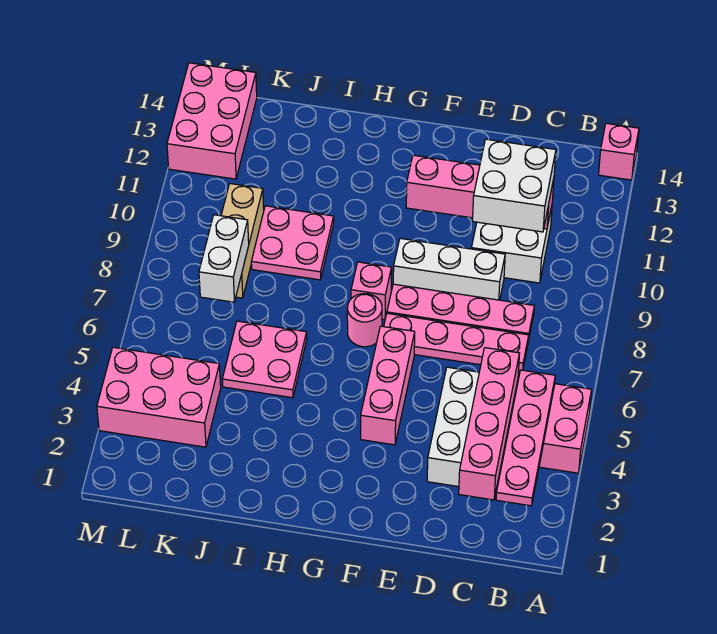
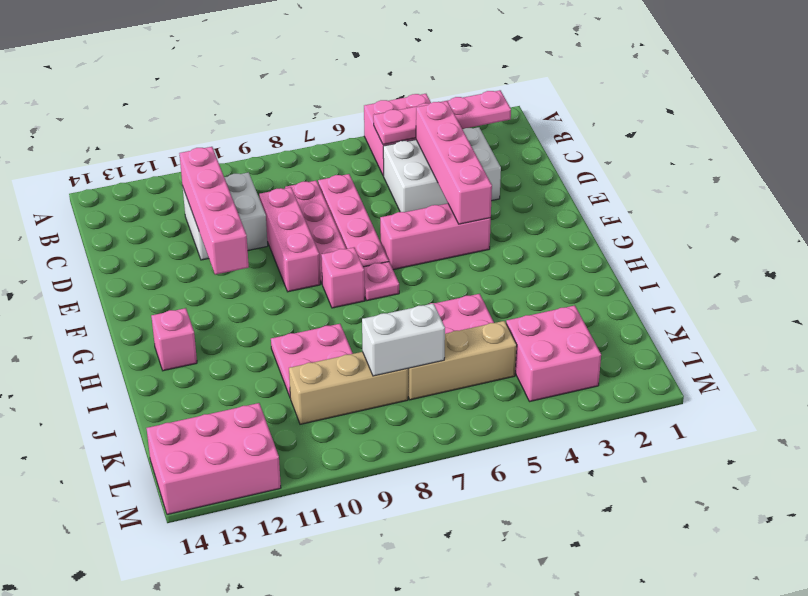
pink 1x1 brick [599,123,639,180] -> pink 1x1 brick moved to [151,308,197,371]
pink 1x4 brick [459,348,520,500] -> pink 1x4 brick turned to [416,101,492,224]
white 2x2 brick [473,139,556,232] -> none
white 1x3 brick [393,238,505,300] -> pink 1x3 brick [259,187,320,292]
pink 1x1 round brick [347,294,382,347] -> pink 1x1 plate [363,262,399,301]
pink 2x3 brick [97,347,221,447] -> pink 2x2 brick [506,305,601,402]
none -> tan 1x3 brick [408,321,517,400]

